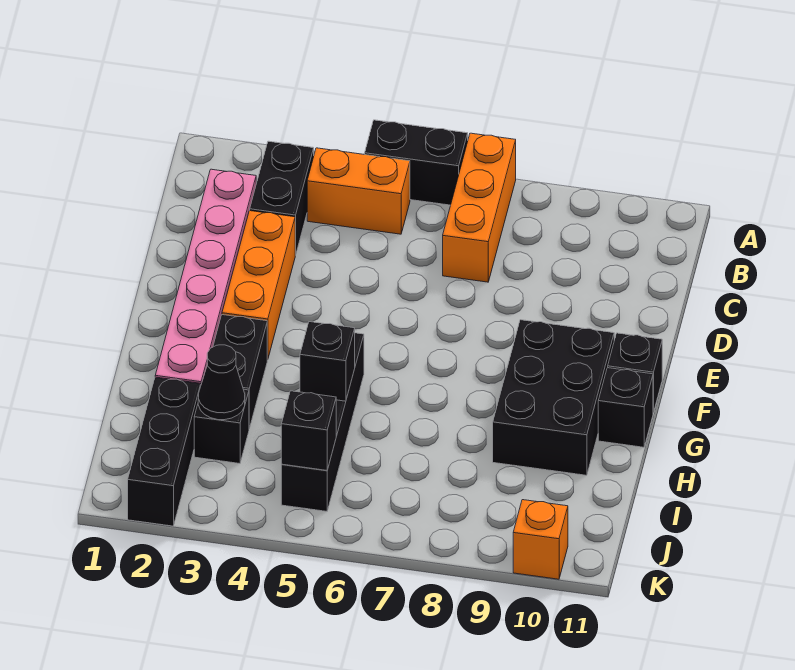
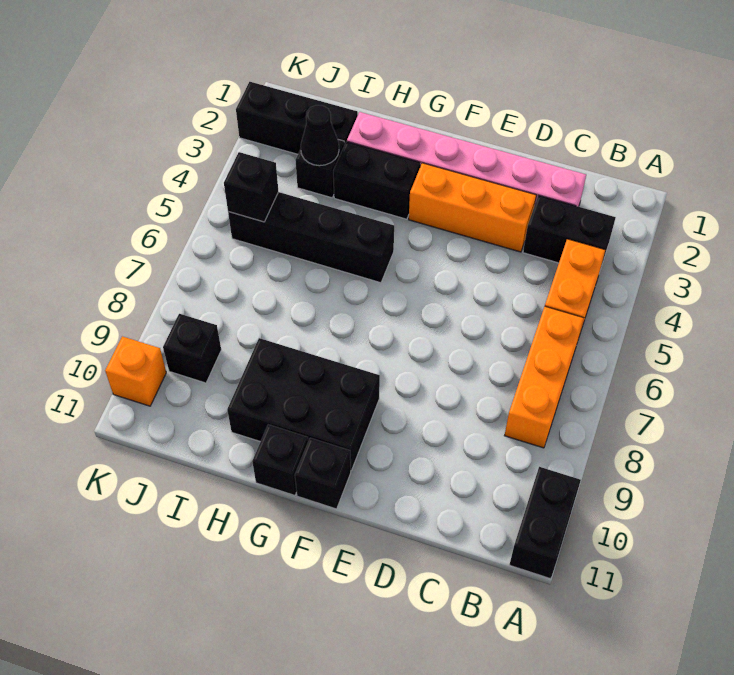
black 1x2 brick [365,120,468,205] -> black 1x2 brick moved to [509,467,581,579]
orange 1x3 brick [443,133,516,282] -> orange 1x3 brick turned to [504,306,584,448]
black 1x1 brick [300,322,355,401] -> black 1x1 brick moved to [163,314,221,383]

